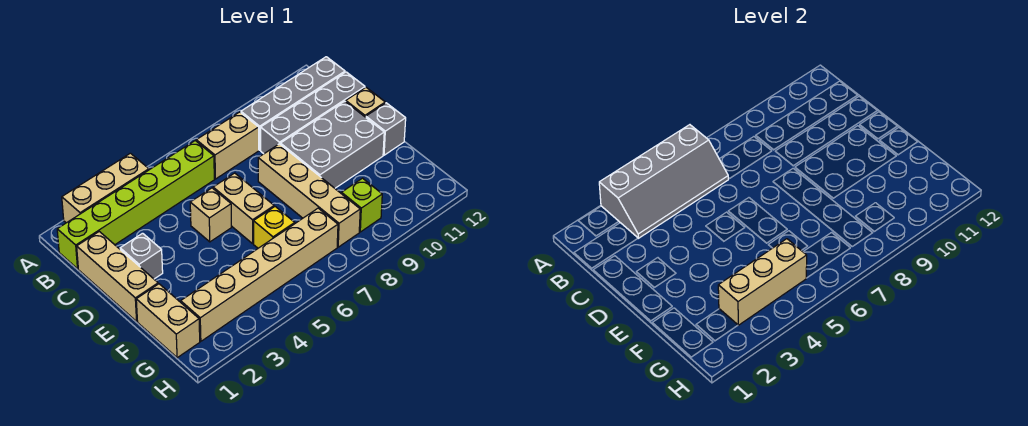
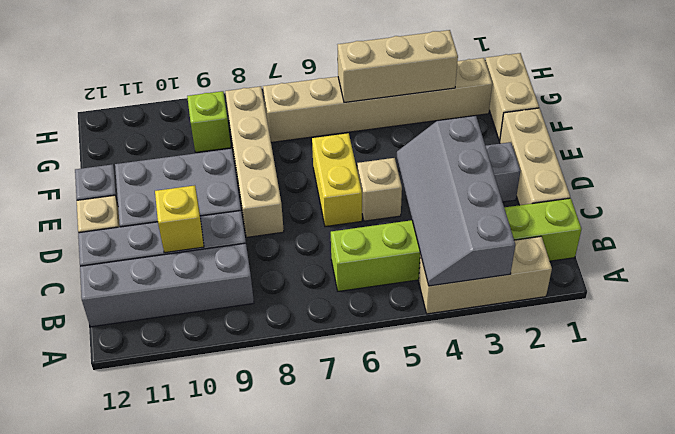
grey 2x4 slope [599,125,728,238] -> grey 2x4 slope turned to [397,116,515,286]
tan 1x2 brick [196,112,259,179] -> none
tan 1x2 brick [213,173,274,244] -> yellow 1x2 brick [312,133,362,227]
yellow 1x1 brick [254,207,295,248] -> yellow 1x1 brick moved to [155,185,204,253]

